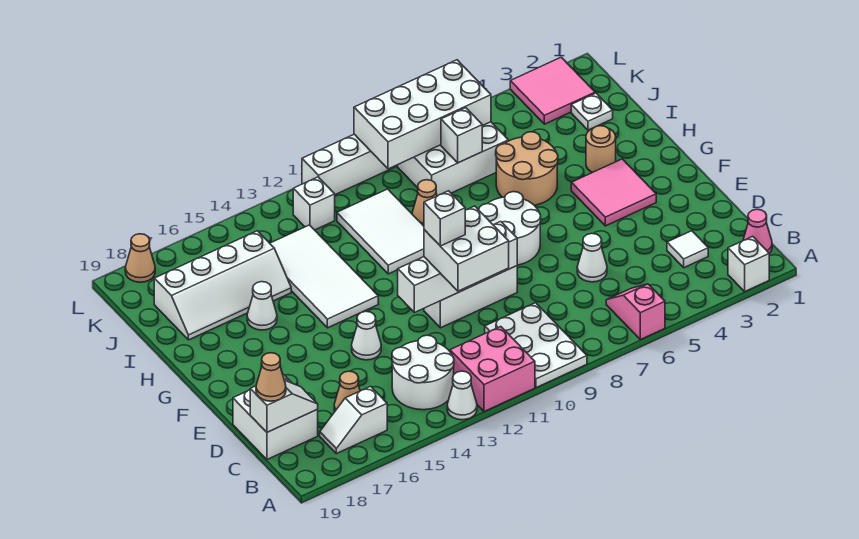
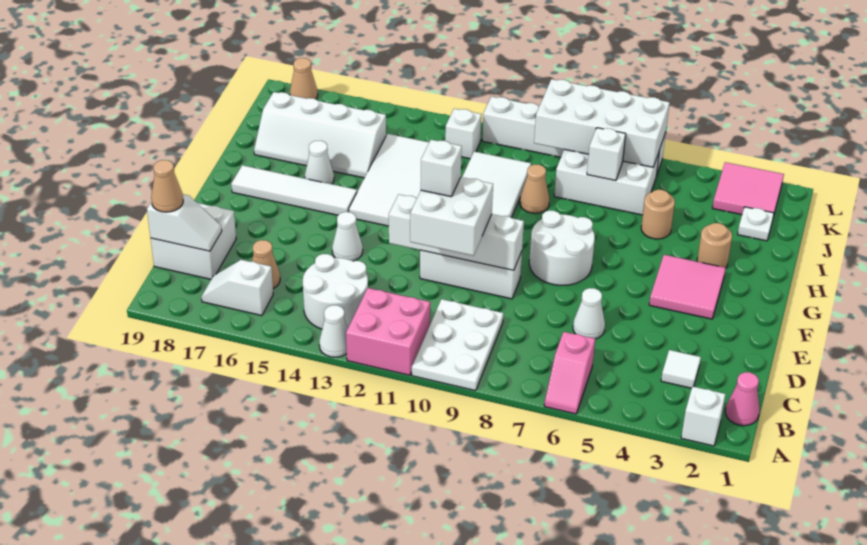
pink 1x2 slope [606,284,665,340] -> pink 1x2 slope turned to [544,332,595,414]
none -> white 1x4 tile [231,165,357,215]
tan 2x2 round brick [496,132,558,205] -> tan 1x1 round brick [641,190,675,239]

